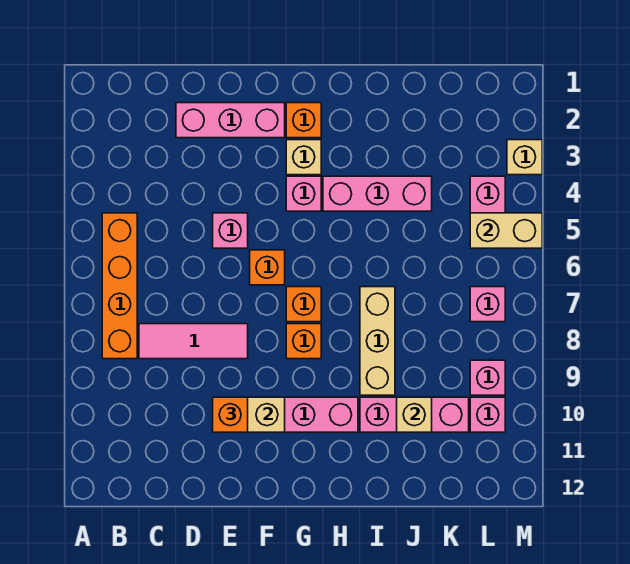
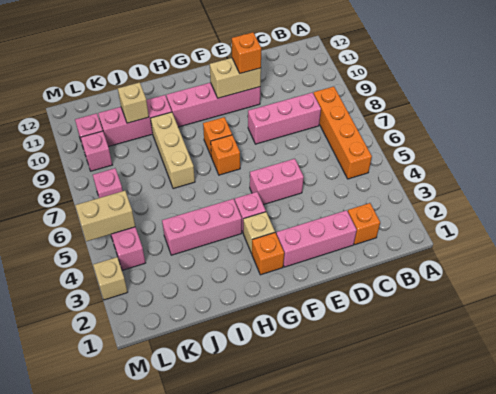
pink 1x3 tile [139,324,248,359] -> pink 1x3 brick [248,93,321,144]
pink 1x1 brick [213,213,248,248] -> pink 1x2 brick [250,159,304,205]
orange 1x1 brick [250,250,285,285] -> orange 1x1 brick moved to [348,203,380,245]

